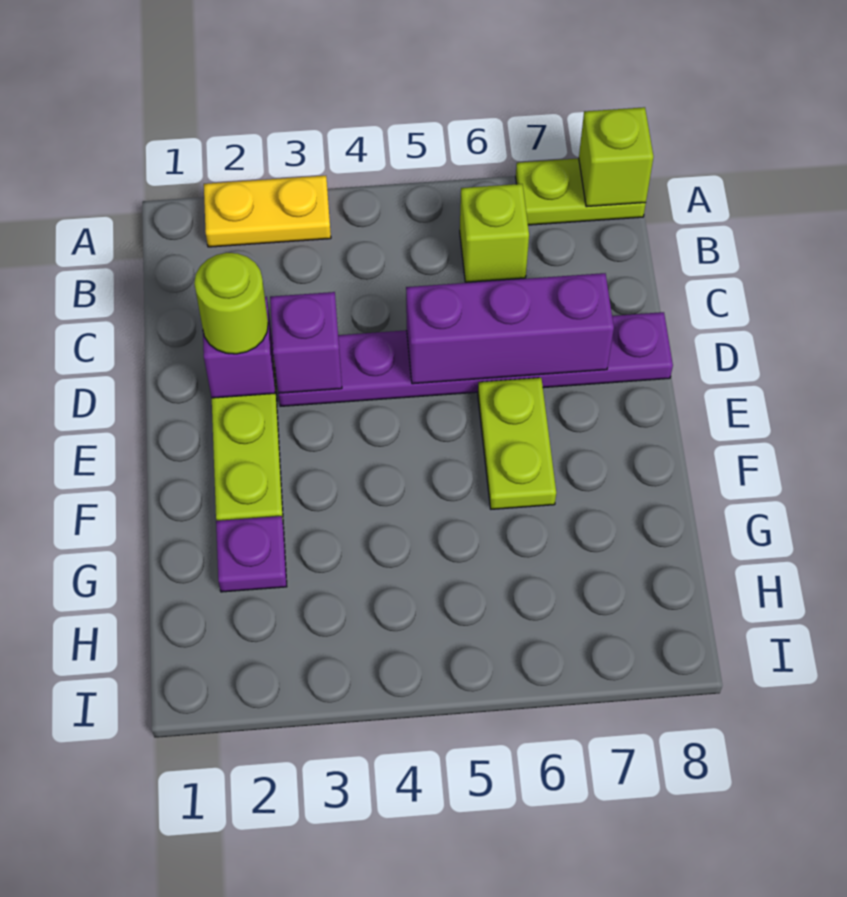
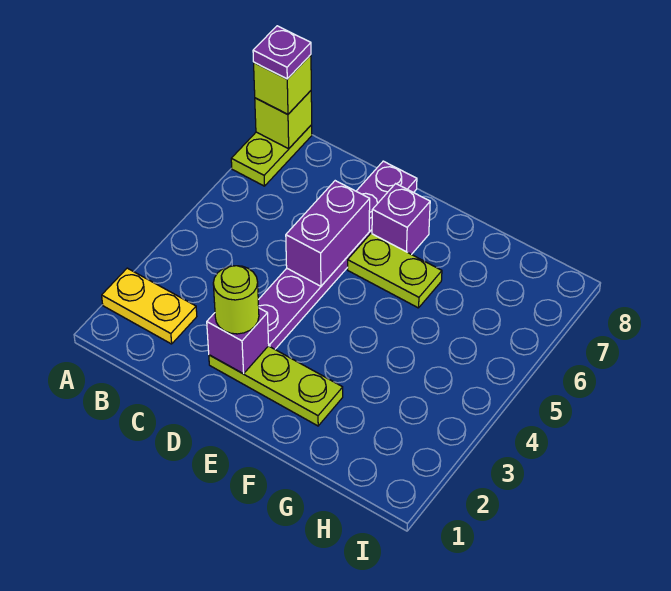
yellow 1x2 plate [204,176,331,247] -> yellow 1x2 plate turned to [102,268,197,344]
lime 1x1 brick [460,184,529,282] -> lime 1x1 brick moved to [254,55,311,114]
purple 1x1 brick [270,292,342,393] -> purple 1x1 brick moved to [372,184,430,255]
purple 1x3 brick [406,273,614,384] -> purple 1x2 brick [286,181,370,286]
purple 1x1 plate [216,516,287,592] -> purple 1x1 plate moved to [253,26,311,79]

